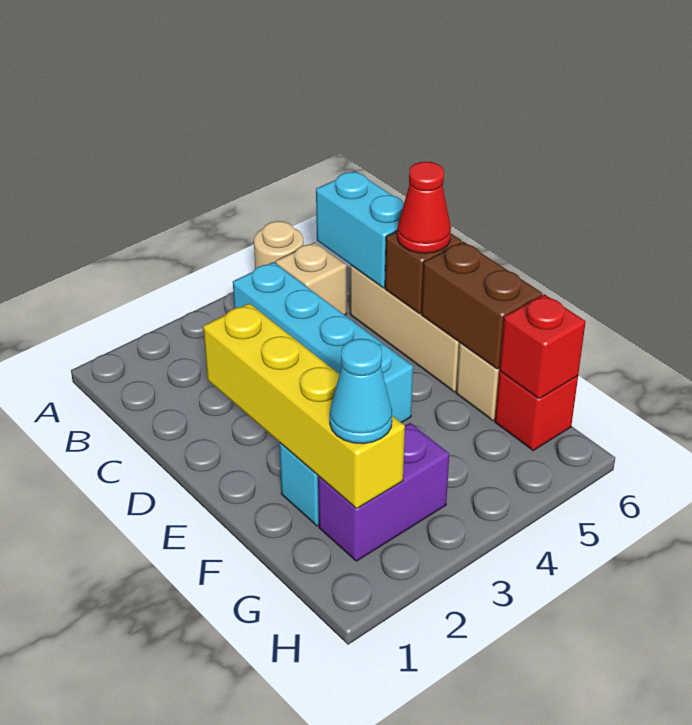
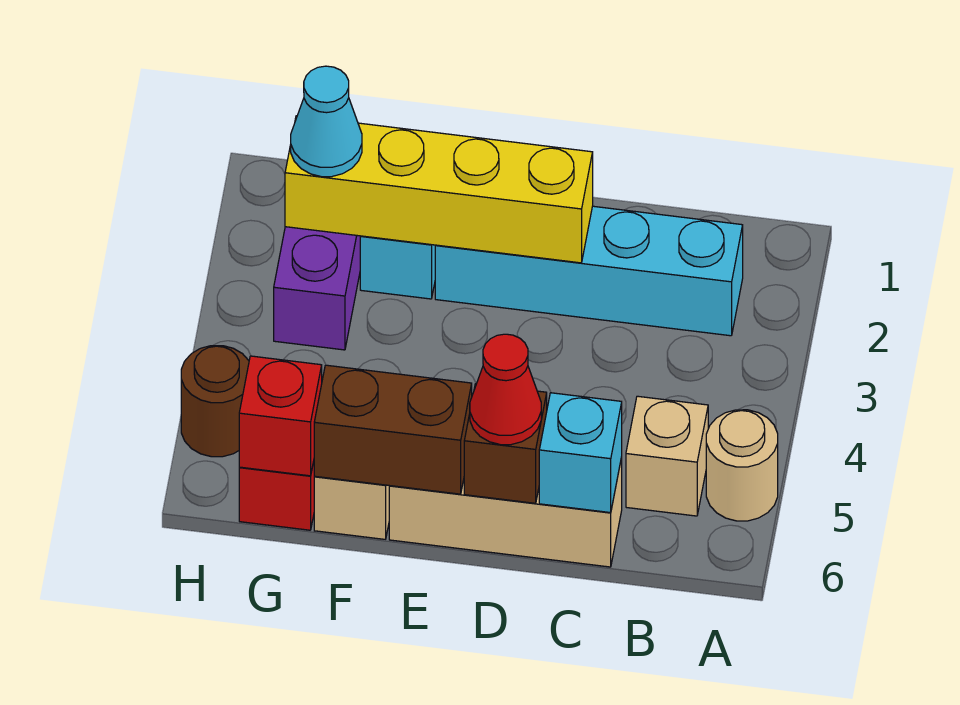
cyan 1x4 brick [233,262,413,423] -> cyan 1x4 brick moved to [435,206,743,336]
cyan 1x2 brick [316,171,404,288] -> cyan 1x1 brick [539,393,622,513]
none -> brown 1x1 round brick [181,346,249,457]

